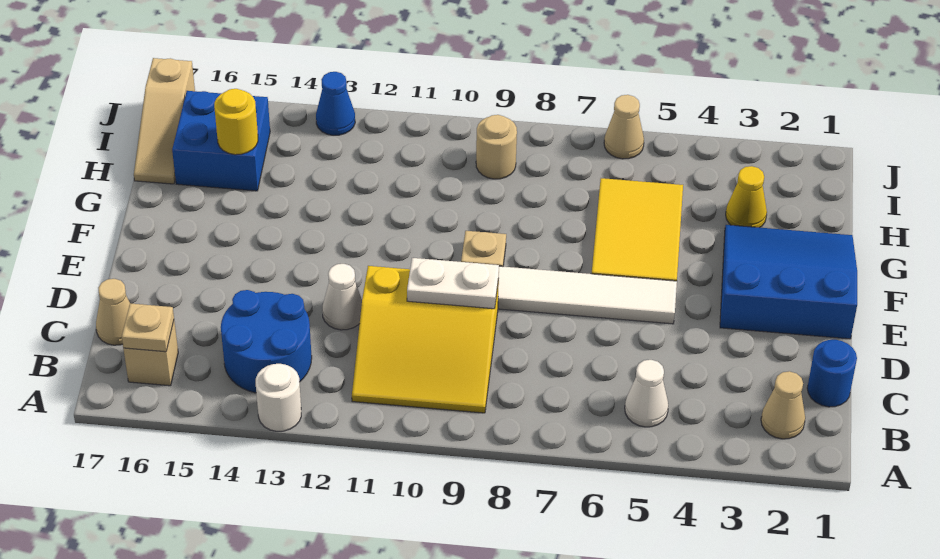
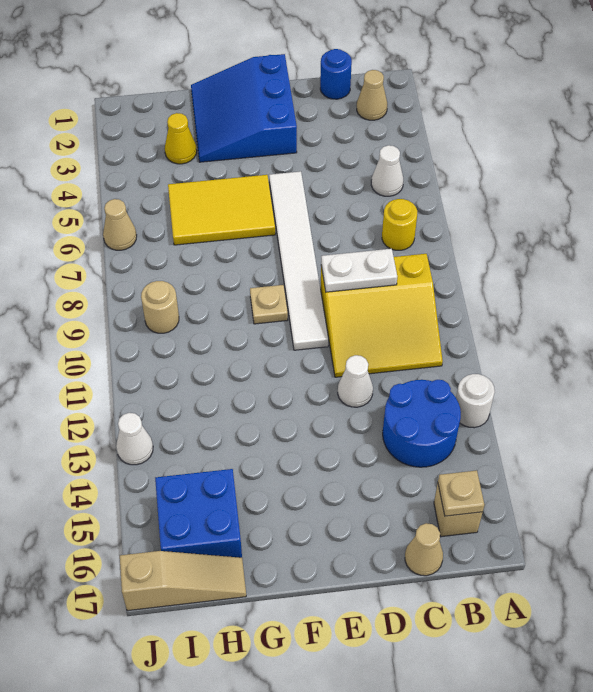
yellow 3x3 slope [352,266,499,413] -> yellow 3x3 slope turned to [321,254,443,377]
white 1x2 plate [407,258,499,309] -> white 1x2 plate turned to [321,249,397,292]
yellow 1x1 round brick [214,89,258,155] -> yellow 1x1 round brick moved to [382,199,417,250]
blue 1x1 cone [316,72,355,135] -> white 1x1 cone [116,413,153,465]

